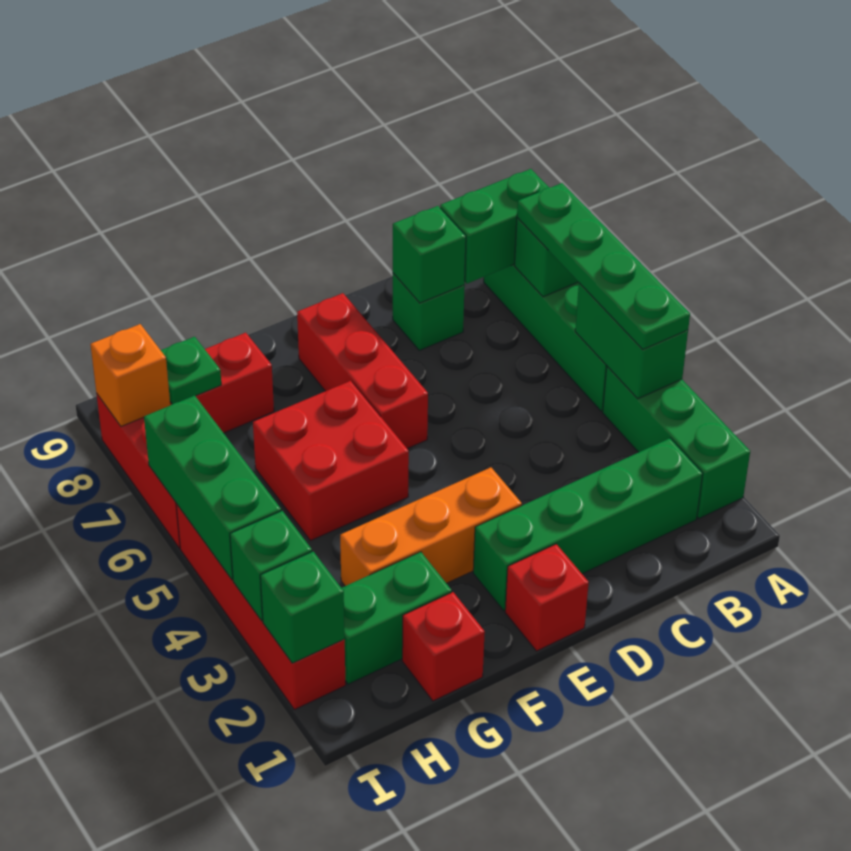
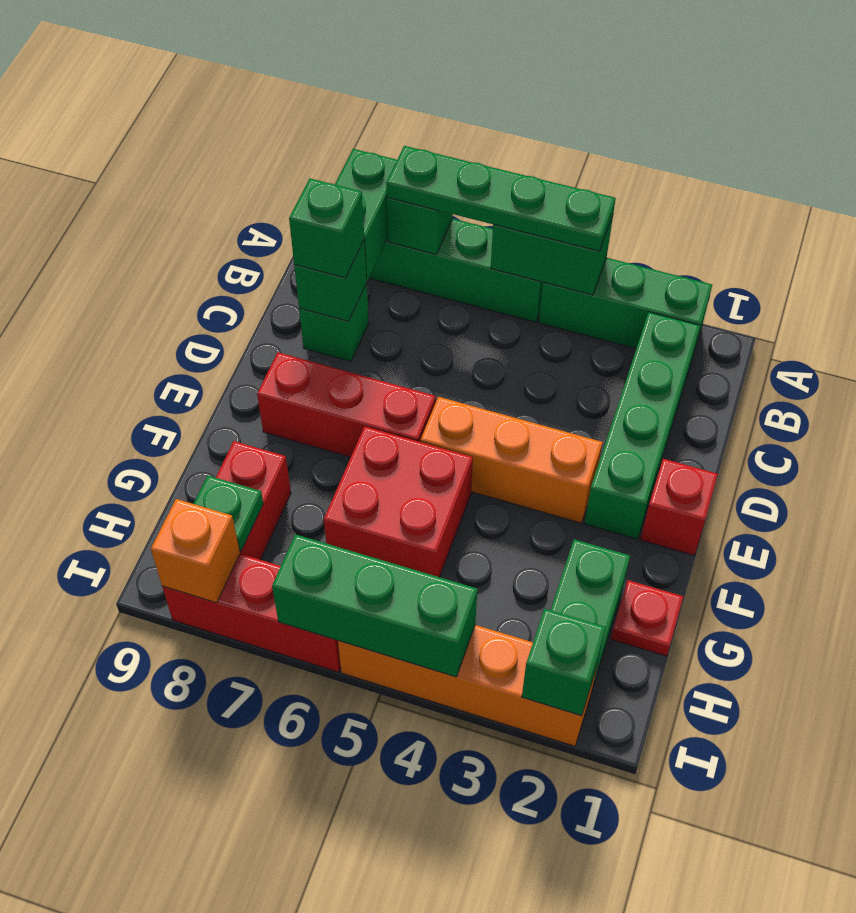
orange 1x3 brick [340,468,522,586] -> orange 1x3 brick turned to [420,397,603,523]
red 1x1 brick [402,592,485,701] -> red 1x1 plate [611,580,683,656]
red 1x4 brick [176,504,346,710] -> orange 1x4 brick [338,625,597,746]
green 1x1 brick [230,511,312,621] -> green 1x1 brick moved to [289,179,364,278]

